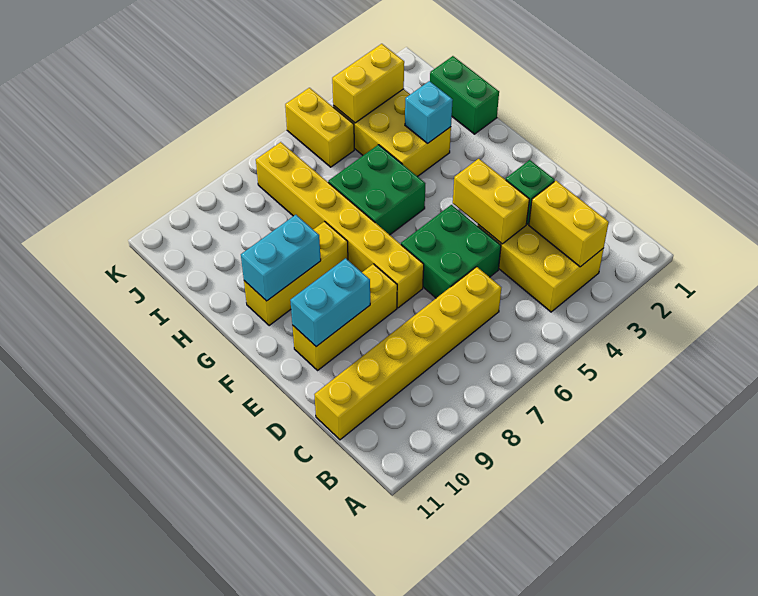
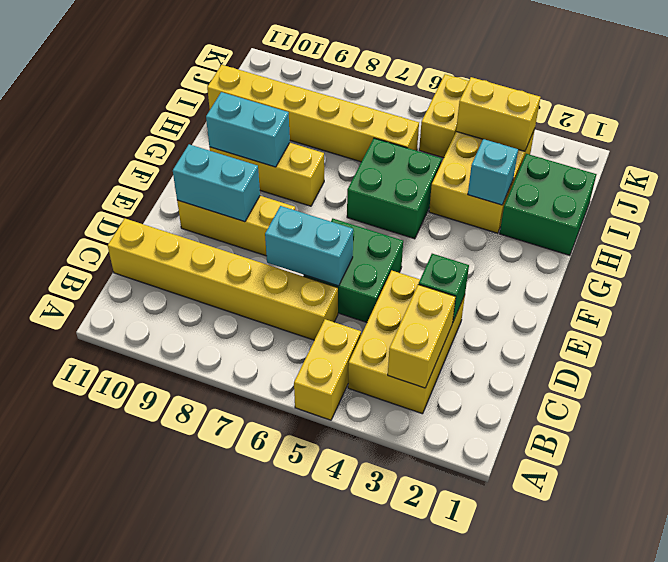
yellow 1x2 brick [453,159,529,244] -> yellow 1x2 brick moved to [294,319,361,420]
none -> cyan 1x2 brick [265,206,353,286]
yellow 1x6 brick [256,142,424,308] -> yellow 1x6 brick turned to [207,65,419,162]
green 1x2 brick [430,56,499,134] -> green 2x2 brick [500,154,596,255]

